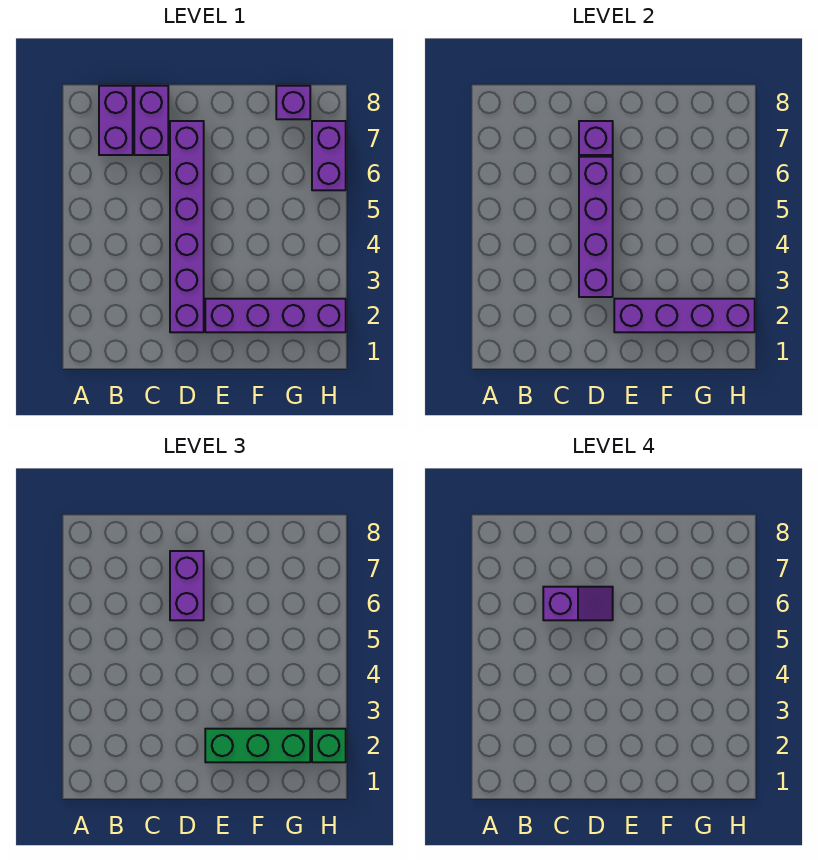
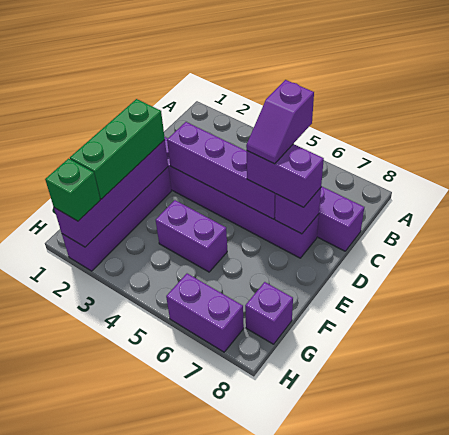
purple 1x2 brick [99,86,133,155] -> purple 1x2 brick moved to [156,200,227,272]

